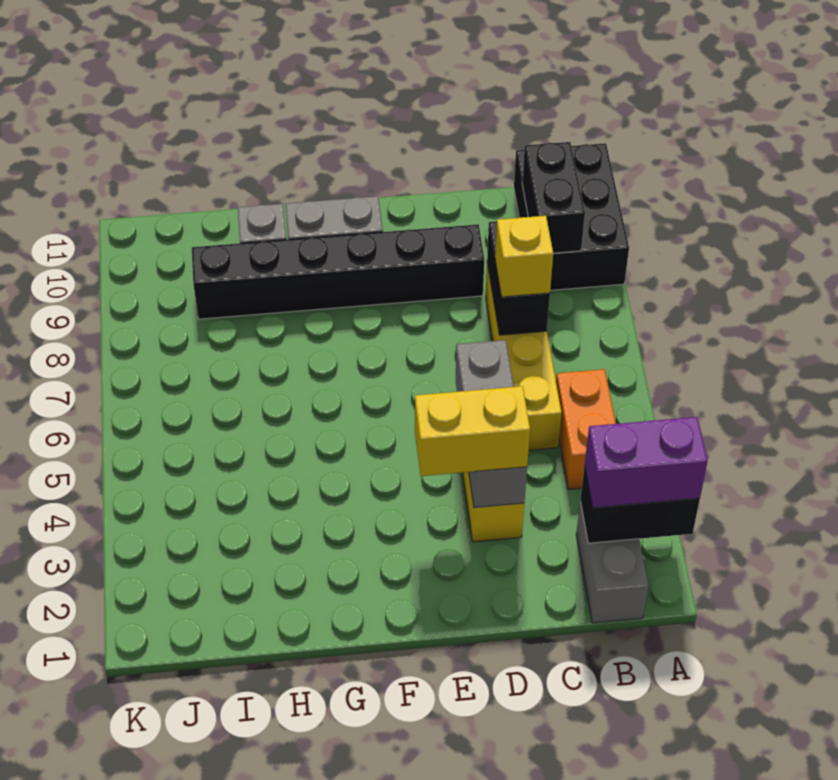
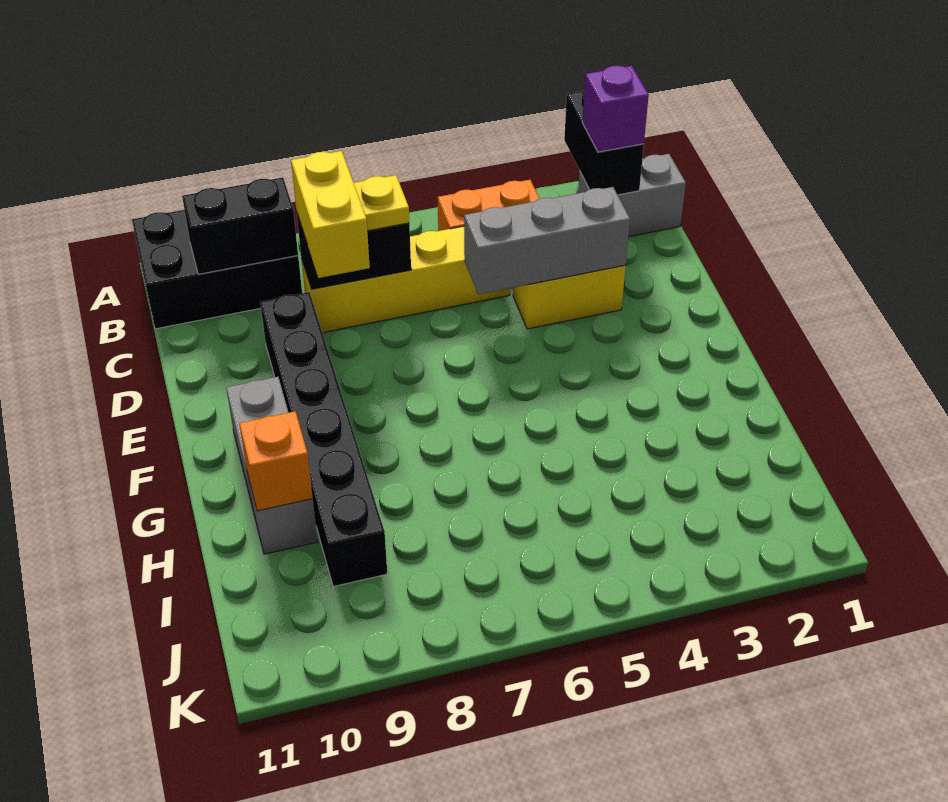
purple 1x2 brick [585,417,708,508] -> purple 1x1 brick [582,66,649,152]
yellow 1x1 brick [495,216,553,297] -> yellow 1x1 plate [354,175,409,231]
yellow 1x2 brick [415,386,530,476] -> yellow 1x2 brick moved to [291,151,370,278]
none -> orange 1x1 brick [239,412,313,511]

